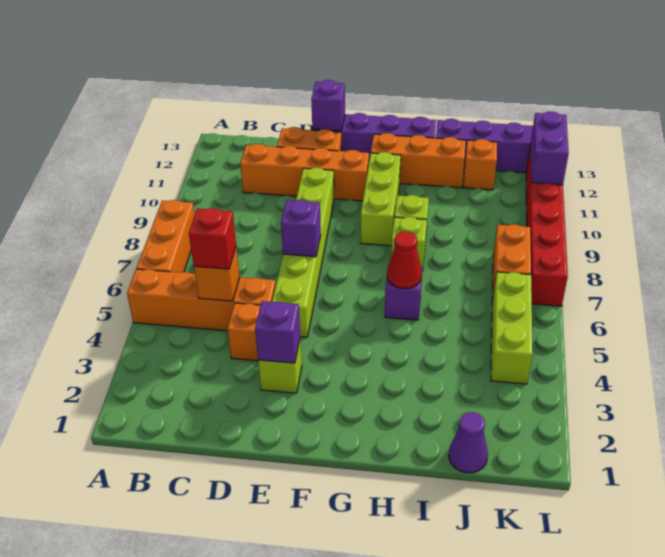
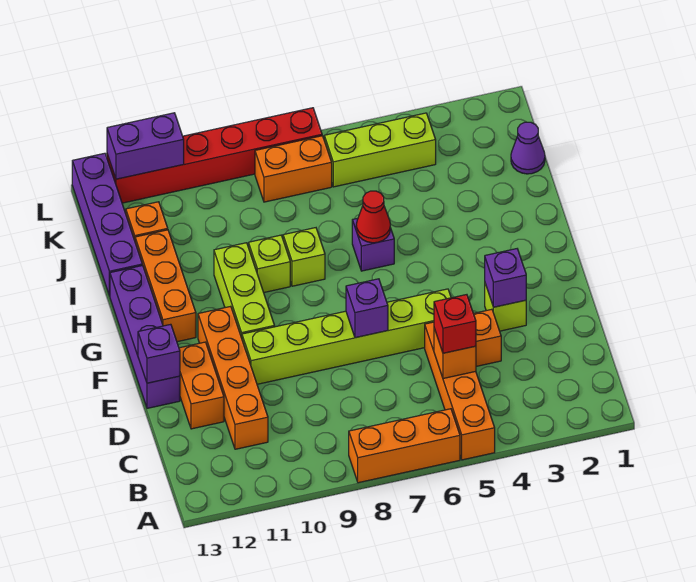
lime 1x3 brick [360,152,401,246] -> lime 1x3 brick turned to [214,243,275,338]

